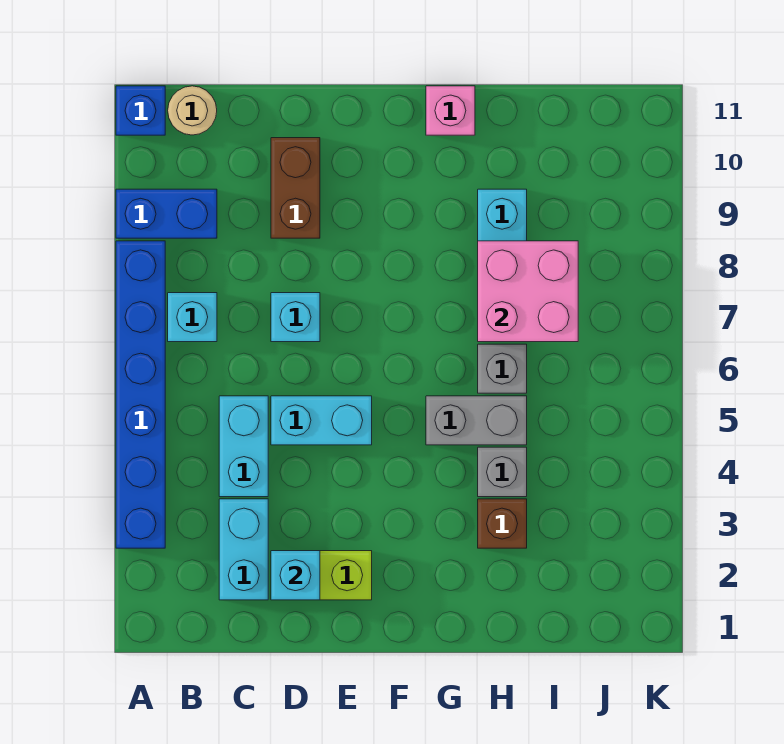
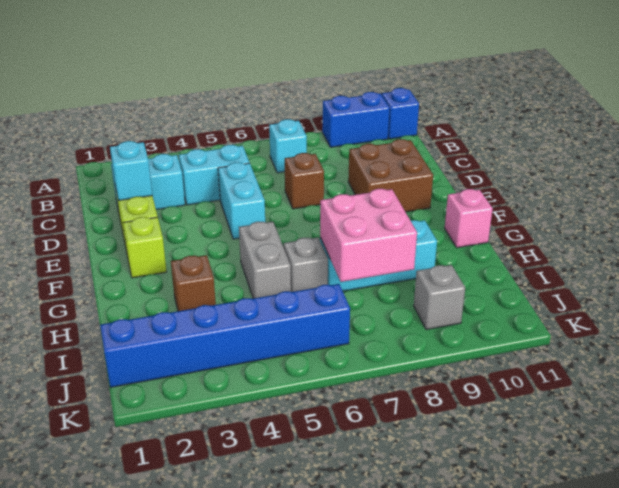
blue 1x6 brick [116,241,165,548] -> blue 1x6 brick moved to [100,284,350,387]
blue 1x2 brick [116,189,217,238] -> blue 1x2 brick turned to [322,92,390,147]
tan 1x1 round brick [168,86,217,135] -> none
cyan 1x1 brick [271,293,320,342] -> brown 1x1 brick [285,153,324,209]
brown 1x2 brick [271,138,320,238] -> brown 2x2 brick [348,139,433,212]
none -> lime 1x1 brick [123,217,167,278]
grey 1x1 brick [478,447,527,497] -> grey 1x1 brick moved to [414,265,465,330]

